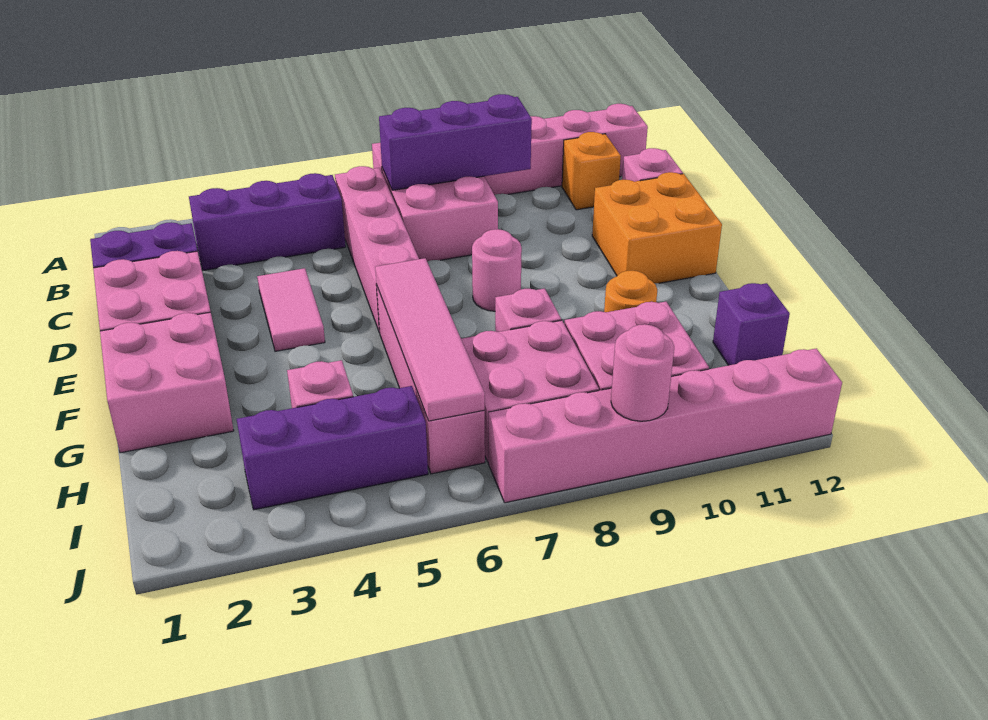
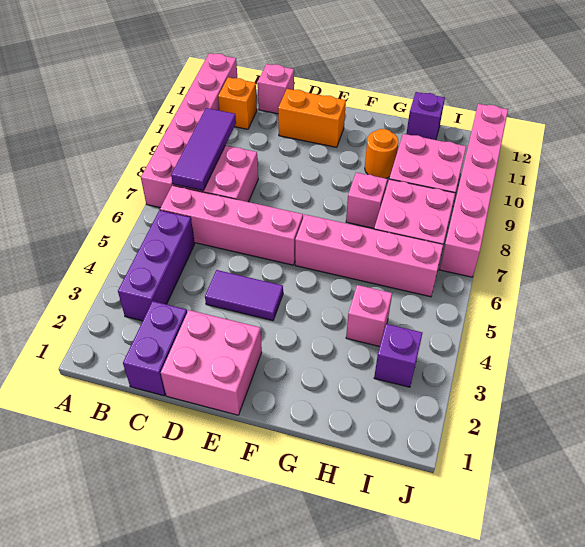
purple 1x3 brick [379,94,532,190] -> purple 1x3 tile [171,108,236,191]
pink 1x2 tile [257,268,325,351] -> purple 1x2 tile [205,270,283,321]
orange 2x2 brick [592,172,722,283] -> orange 1x2 brick [278,89,346,147]
pink 1x1 round brick [472,229,522,311] -> none
pink 2x2 brick [100,312,234,453] -> none
pink 1x4 tile [375,258,485,421] -> none
purple 1x3 brick [237,386,428,510] -> purple 1x1 brick [374,324,422,387]
pink 1x1 round brick [611,324,674,421] -> none

